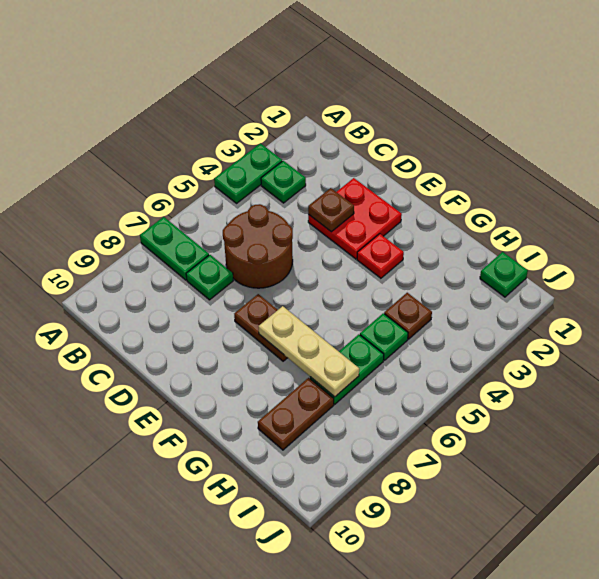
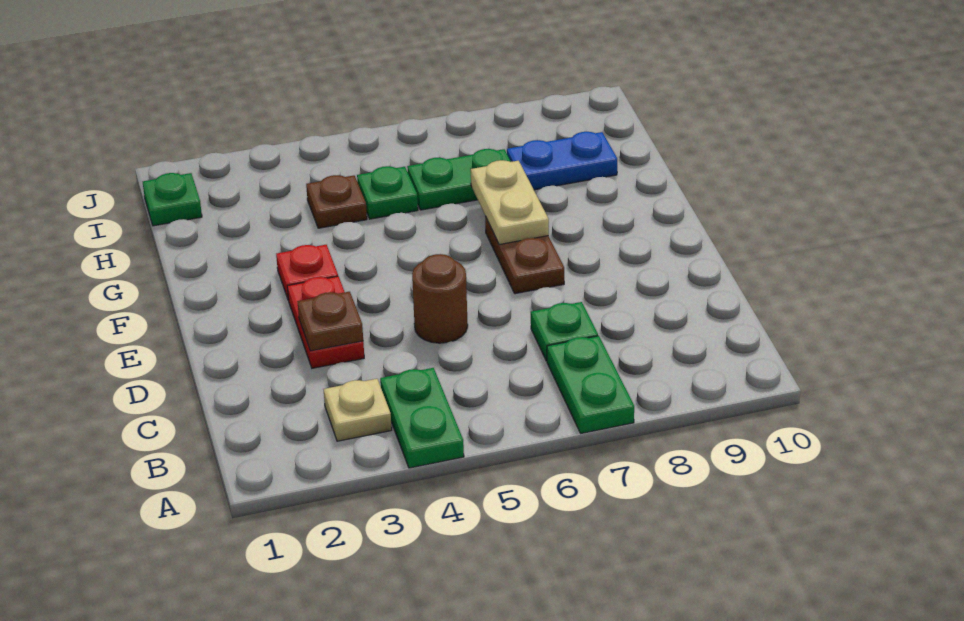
green 1x2 plate [214,143,282,203] -> green 1x2 plate turned to [380,368,464,468]
green 1x1 plate [261,161,306,203] -> tan 1x1 plate [324,379,392,441]
brown 2x2 round brick [223,204,293,288] -> brown 1x1 round brick [412,254,468,343]
red 2x2 plate [308,178,402,259] -> red 1x2 plate [287,276,364,368]
tan 1x3 plate [258,306,359,397] -> tan 1x2 plate [471,160,549,245]
brown 1x2 plate [258,378,334,450] -> blue 1x2 plate [507,132,617,190]

